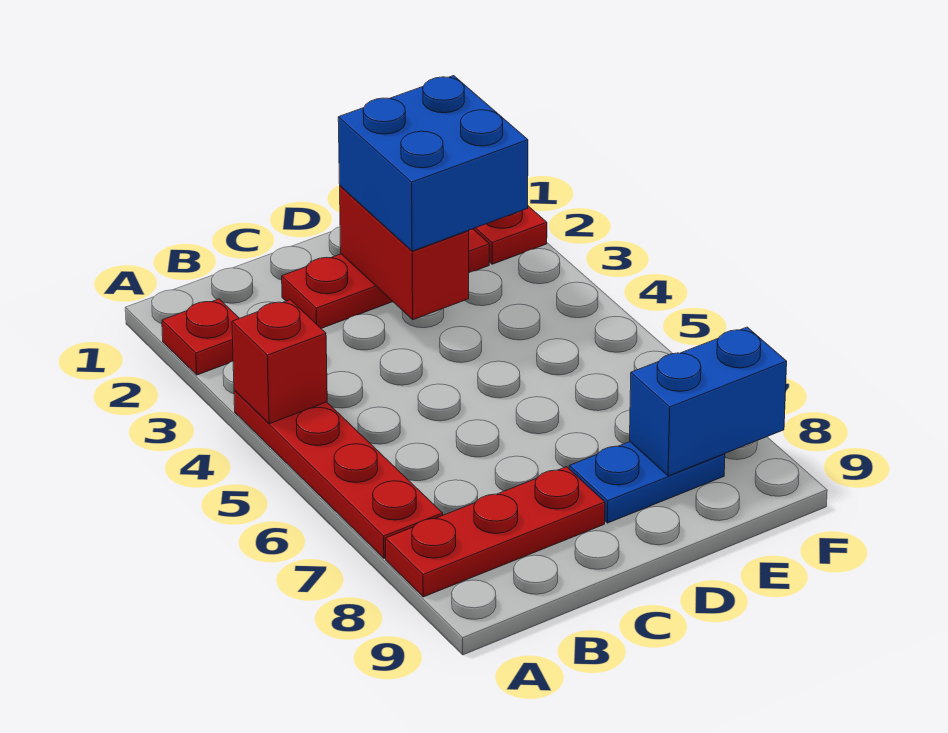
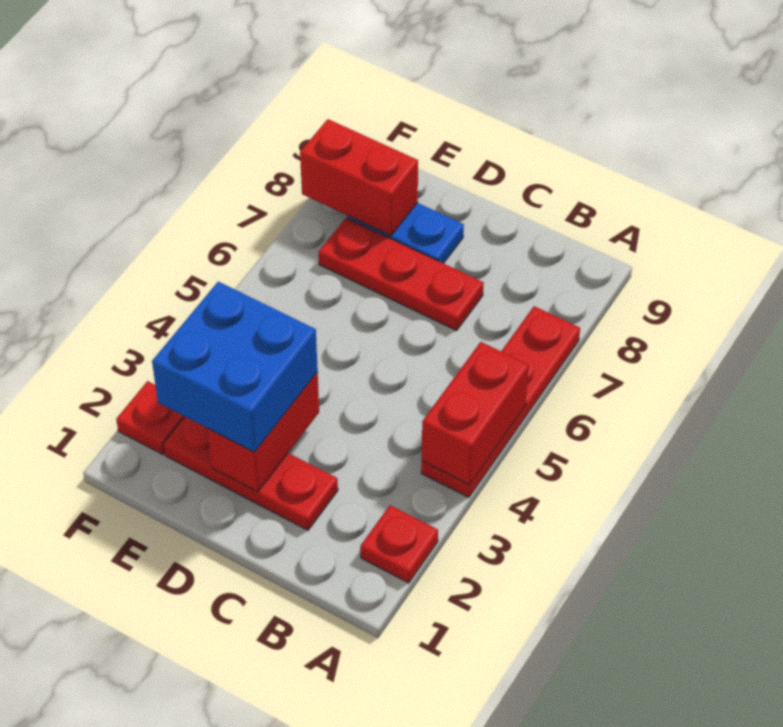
red 1x1 brick [232,300,327,424] -> red 1x2 brick [422,342,529,485]
red 1x3 plate [386,467,605,597] -> red 1x3 plate moved to [319,218,484,331]
blue 1x2 brick [630,327,787,476] -> red 1x2 brick [300,119,418,236]

